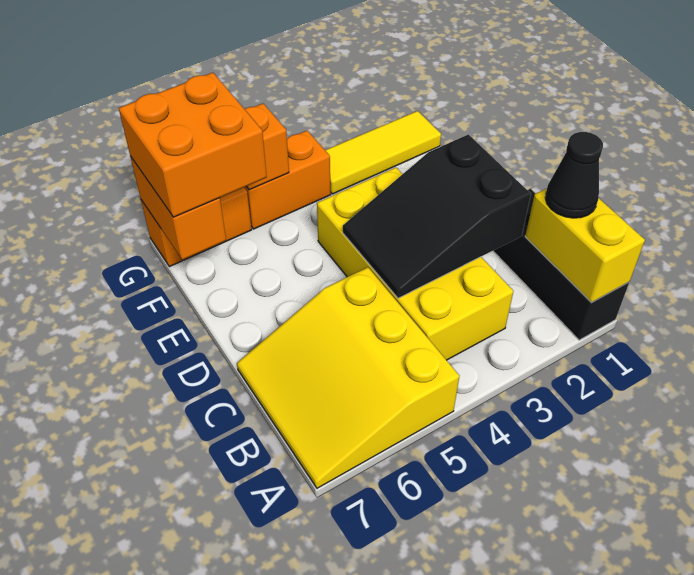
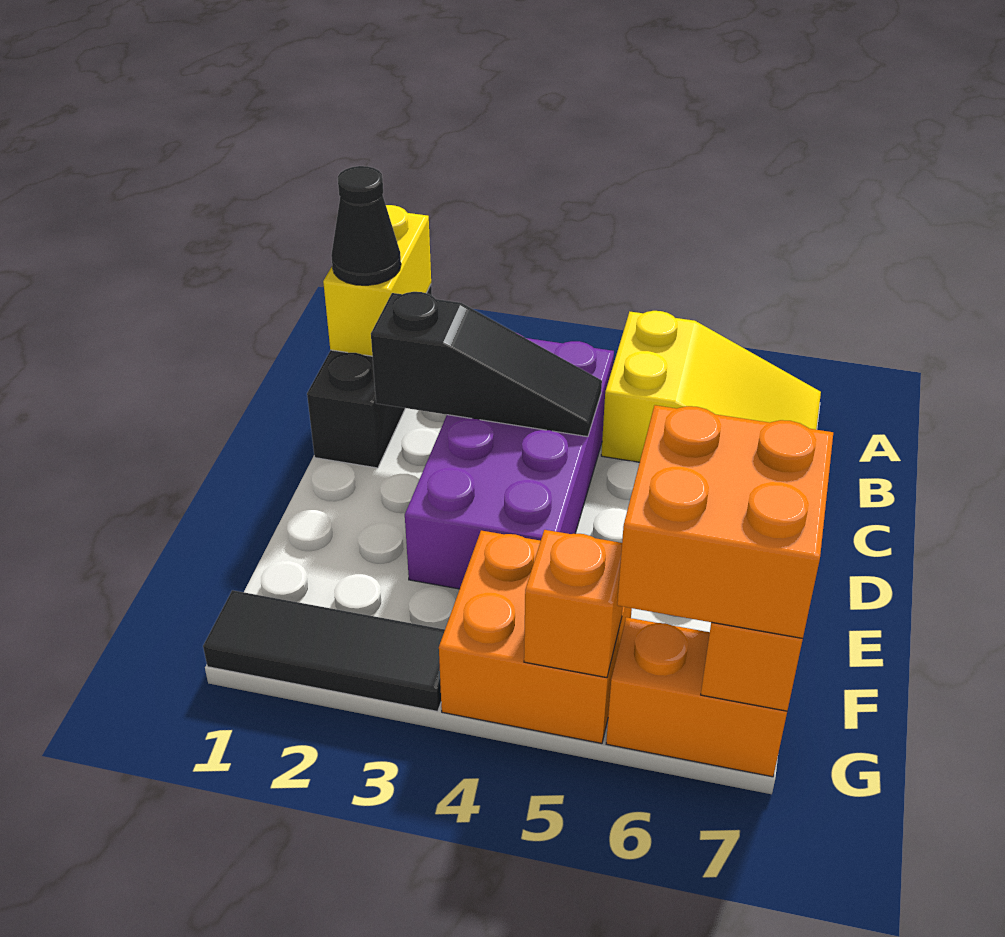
yellow 3x3 slope [237,267,459,488] -> yellow 2x3 slope [601,311,821,462]
yellow 2x4 brick [317,168,513,360] -> purple 2x4 brick [405,333,614,589]
black 2x3 slope [343,134,531,298] -> black 1x3 slope [371,292,602,437]
yellow 1x3 tile [325,111,441,194] -> black 1x3 tile [203,590,445,712]
orange 1x2 brick [244,131,331,229] -> orange 2x2 brick [439,530,632,743]

